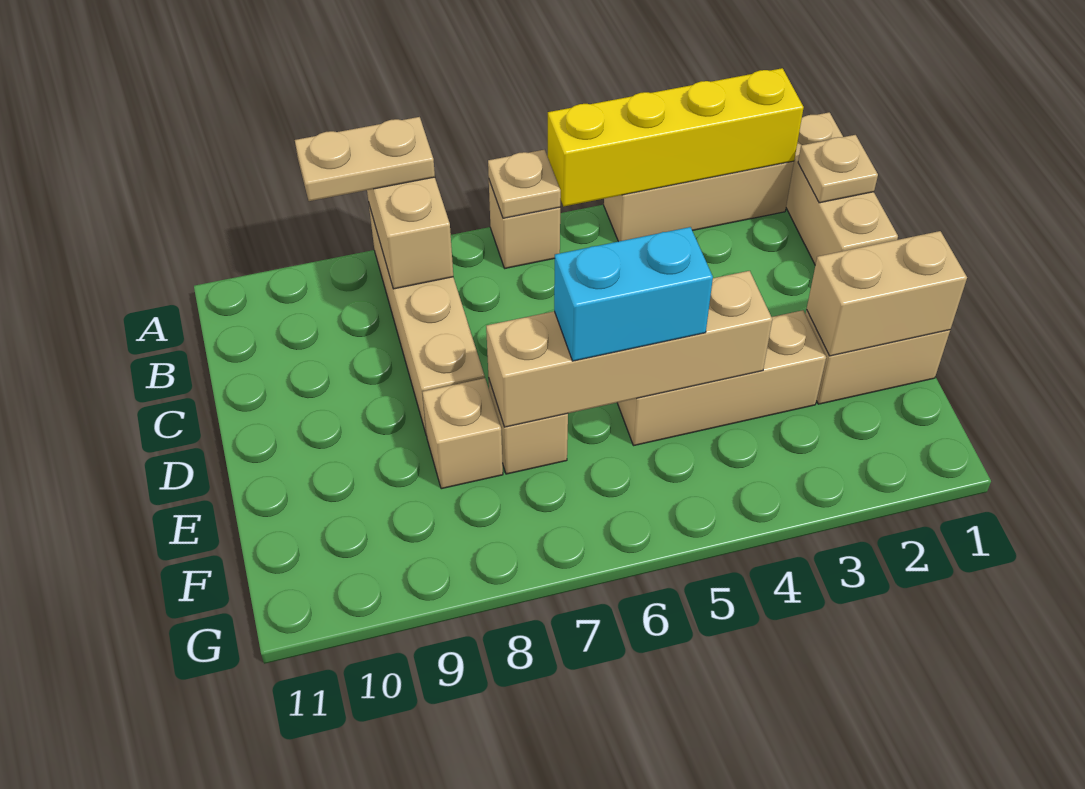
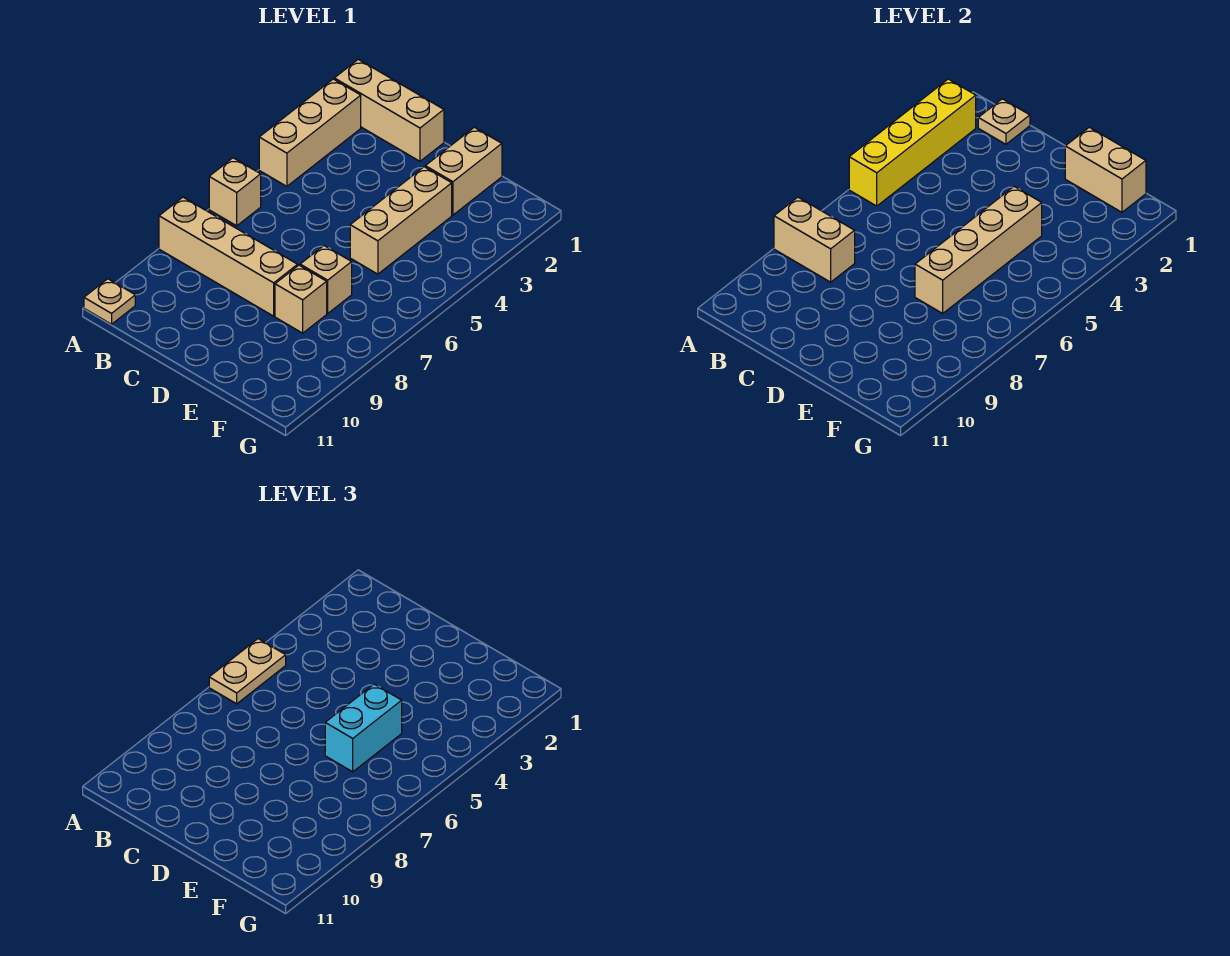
tan 1x1 plate [488,150,561,218] -> tan 1x1 plate moved to [84,279,135,324]
tan 1x2 plate [295,117,435,201] -> tan 1x2 plate moved to [209,639,286,704]
tan 1x2 brick [807,231,967,356] -> tan 1x2 brick turned to [1065,127,1146,212]

